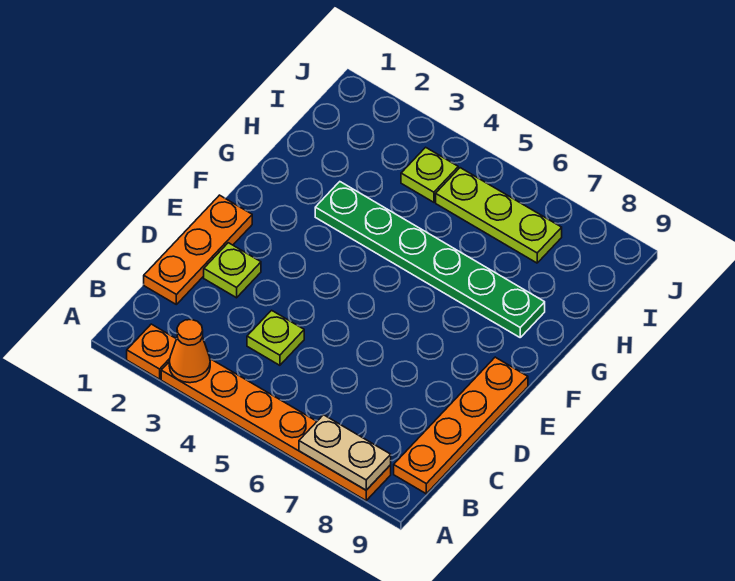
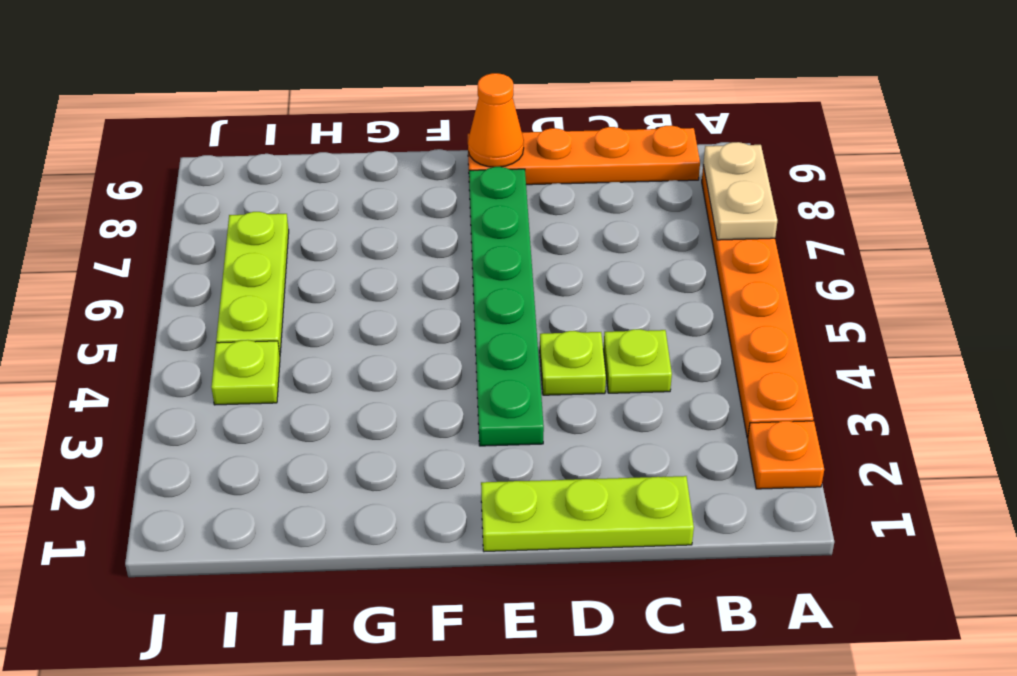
orange 1x1 cone [169,319,210,383] -> orange 1x1 cone moved to [468,73,524,167]
orange 1x3 plate [144,195,252,304] -> lime 1x3 plate [481,476,694,552]
lime 1x1 plate [204,243,261,298] -> lime 1x1 plate moved to [540,331,606,395]
green 1x6 plate [315,182,545,337] -> green 1x6 plate moved to [469,167,544,446]

